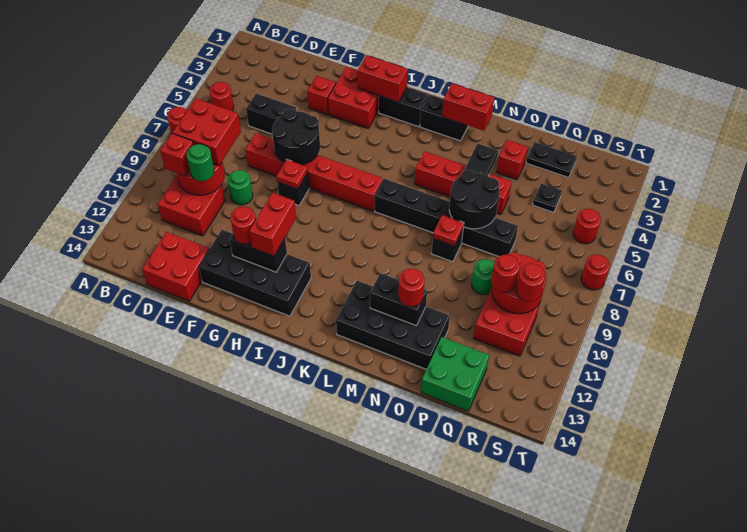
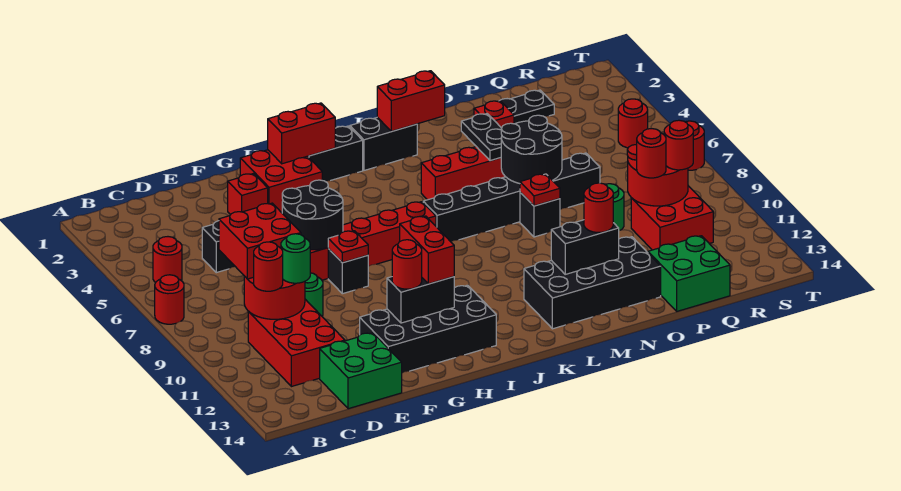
red 2x2 brick [158,176,225,236] -> red 2x3 brick [248,299,345,387]
red 1x1 brick [160,133,194,176] -> red 1x1 round brick [254,242,283,291]
red 2x2 brick [142,232,209,301] -> green 2x2 brick [320,333,402,409]
black 1x1 plate [533,183,562,213] -> none

